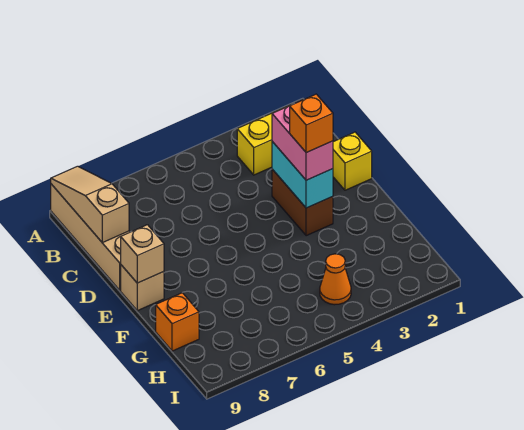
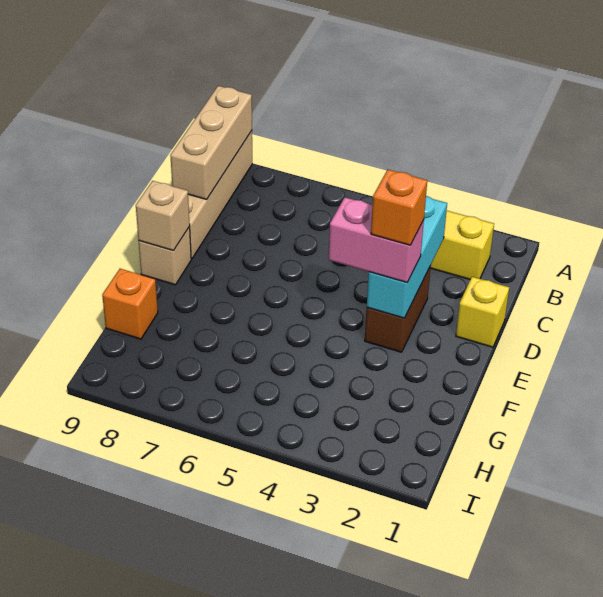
tan 1x3 slope [51,166,129,243] -> tan 1x3 brick [170,86,252,199]
cyan 1x2 brick [272,142,333,208] -> cyan 1x3 brick [367,196,447,318]
pink 1x2 brick [272,106,333,180] -> pink 1x2 brick turned to [329,197,424,283]
orange 1x1 cone [320,254,351,305] -> none

